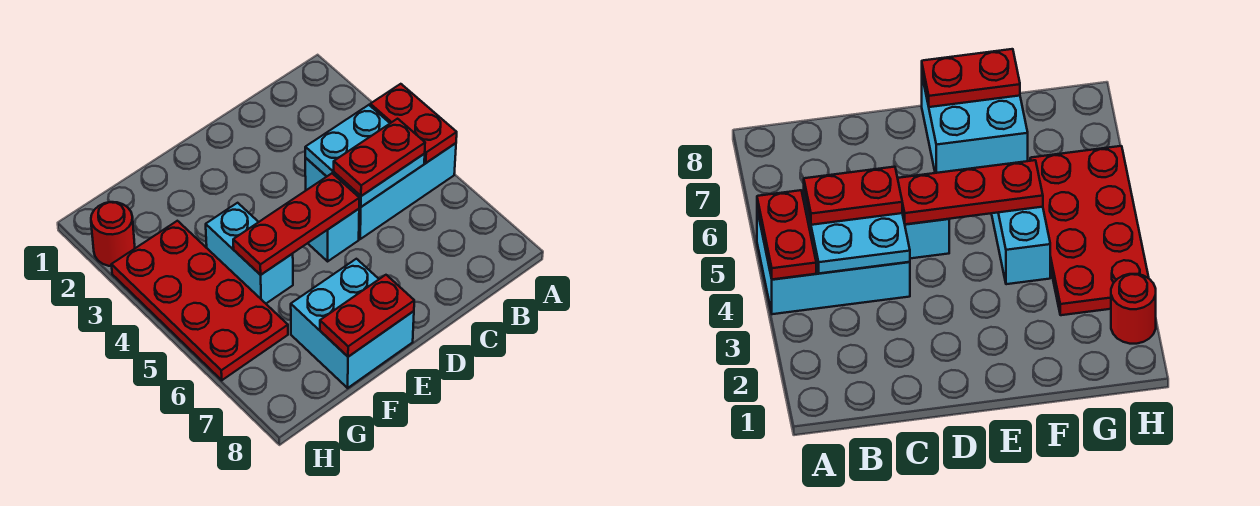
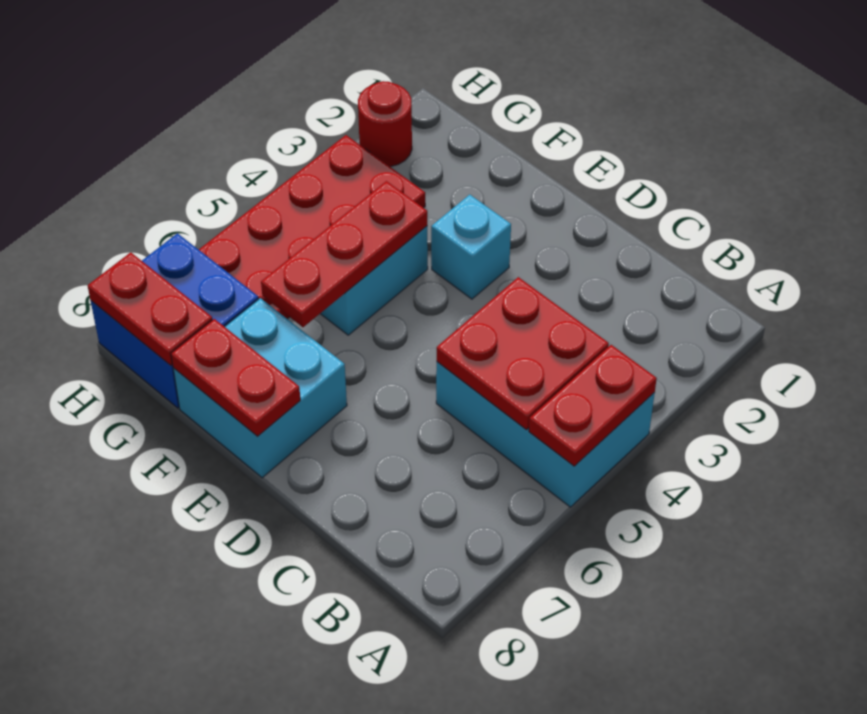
cyan 2x2 plate [305,105,425,207] -> red 2x2 plate [437,277,609,430]
red 1x2 plate [334,119,425,196] -> red 1x2 plate moved to [88,252,213,366]
cyan 1x1 brick [308,209,359,261] -> cyan 1x1 brick moved to [431,195,511,299]
red 1x3 plate [233,173,359,275] -> red 1x3 plate turned to [261,181,427,327]
none -> blue 2x2 brick [91,233,258,408]

